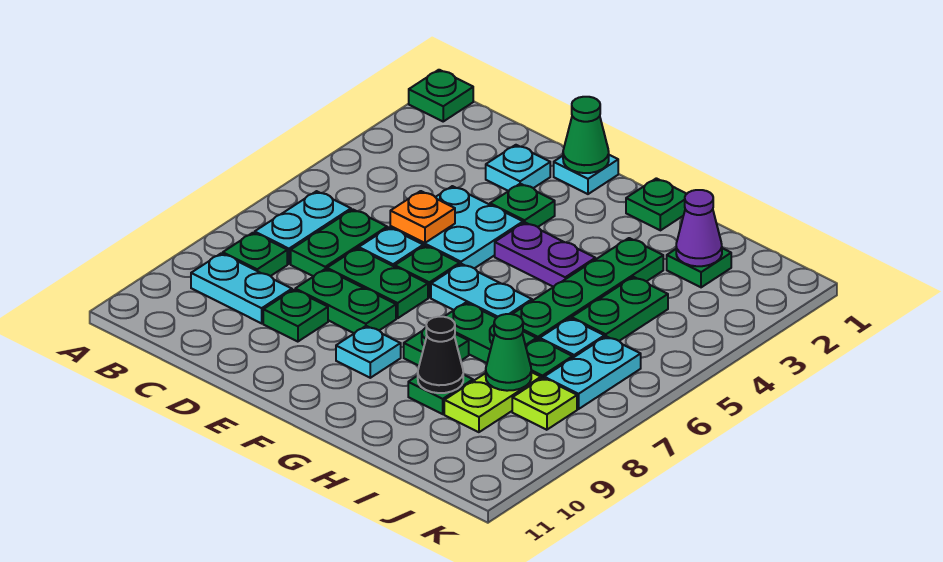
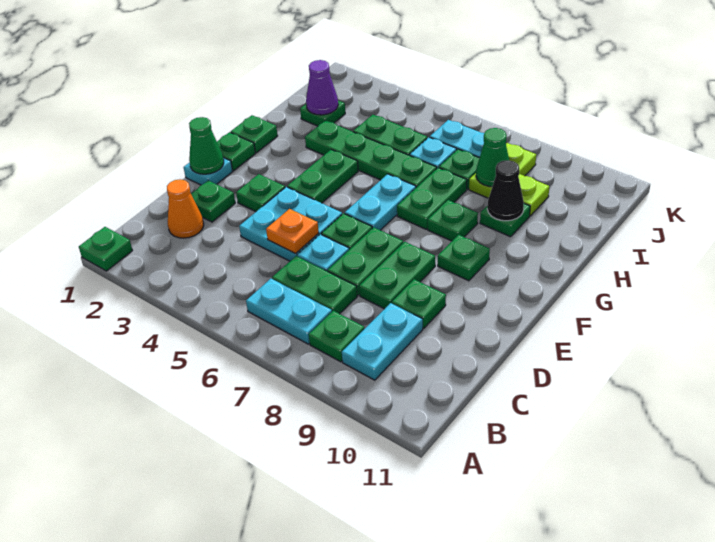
none -> orange 1x1 cone [167,179,204,238]
cyan 1x1 plate [486,145,550,191] -> green 1x1 plate [191,181,235,222]
none -> green 1x1 plate [217,132,255,171]
purple 1x2 plate [495,222,595,287] -> green 1x2 plate [287,150,358,203]
cyan 1x1 plate [336,326,401,378] -> green 1x1 plate [438,235,490,281]

